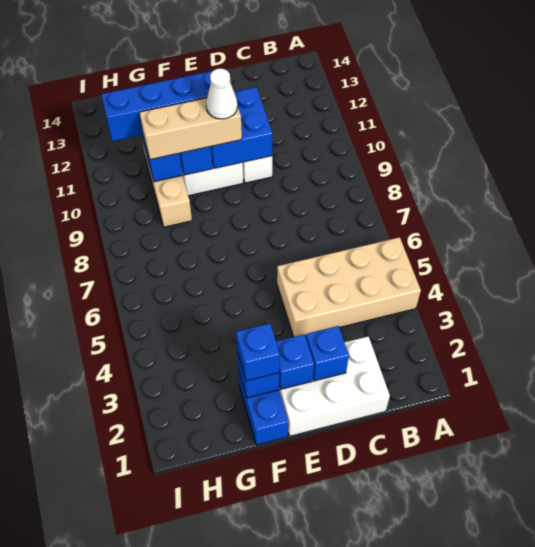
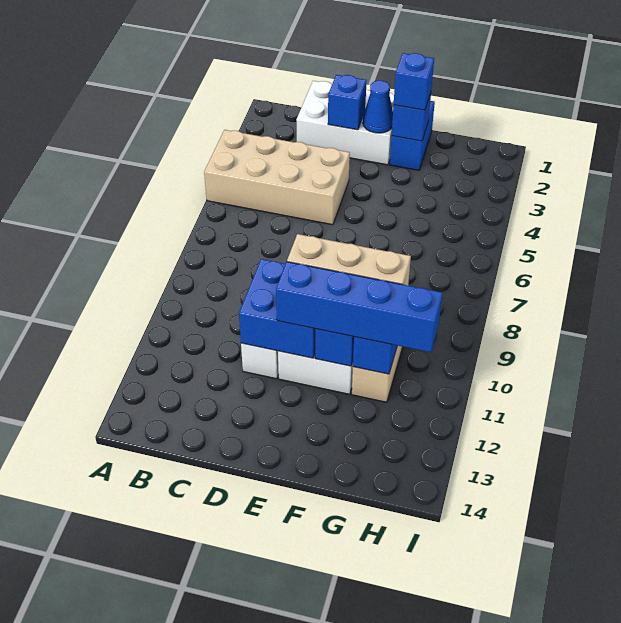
blue 1x1 brick [276,335,314,389] -> blue 1x1 cone [363,81,393,133]
white 1x1 cone [206,69,238,119] -> none

